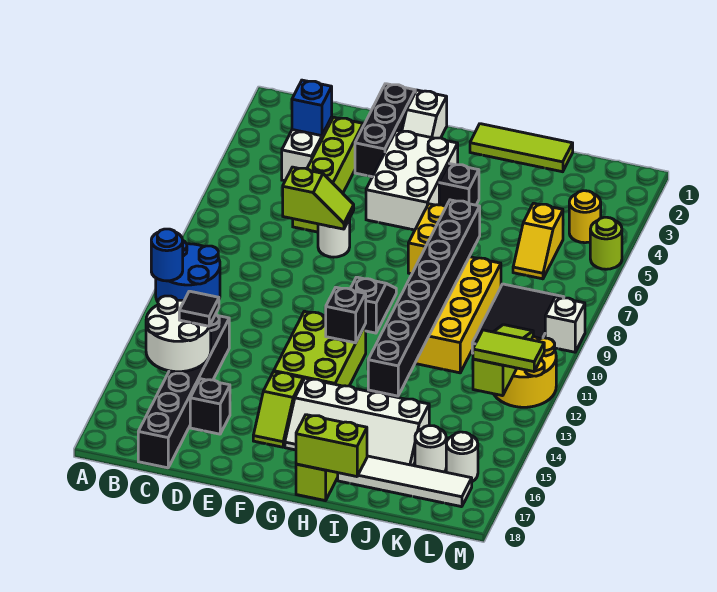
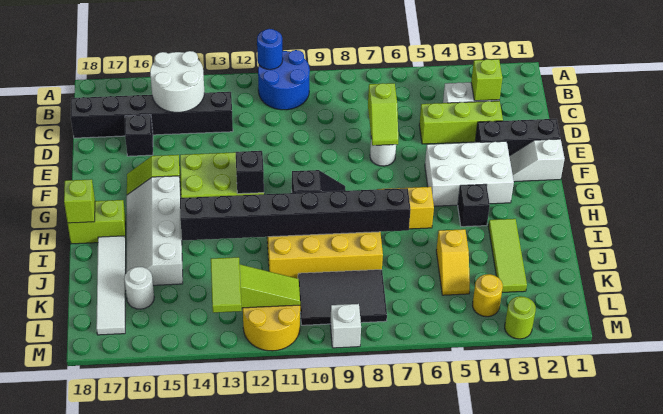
blue 1x1 brick [292,80,332,136] -> lime 1x1 brick [471,59,503,101]
black 1x1 tile [179,291,219,326] -> none
lime 1x4 brick [293,117,363,232] -> lime 1x3 brick [419,101,503,144]
lime 1x3 tile [470,124,573,172] -> lime 1x3 tile moved to [488,219,527,292]
lime 1x2 brick [296,415,367,477] -> lime 1x1 brick [64,179,95,223]
yellow 1x2 slope [513,203,563,279] -> yellow 1x2 slope turned to [436,229,470,295]
white 1x1 round brick [446,432,478,481] -> none
lime 1x1 round brick [590,217,622,269] -> lime 1x1 round brick moved to [505,296,536,339]

